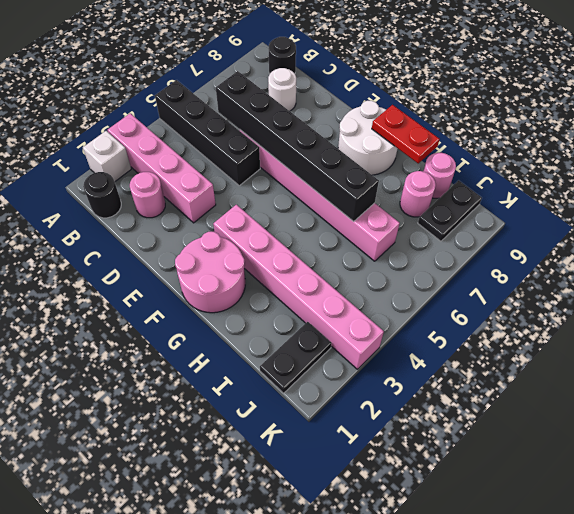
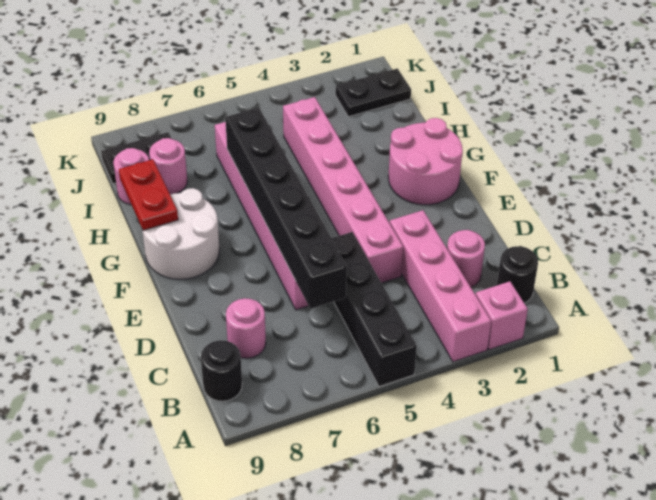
white 1x1 brick [83,131,131,182] -> pink 1x1 brick [476,281,528,350]
white 1x1 round brick [268,68,296,111] -> pink 1x1 round brick [226,298,266,358]
pink 1x6 brick [213,205,384,369] -> pink 1x6 brick moved to [283,97,403,283]

